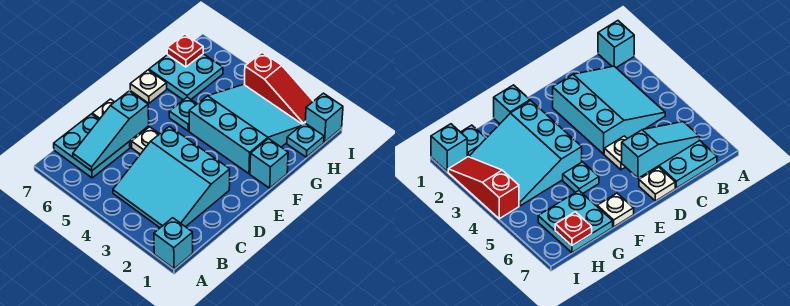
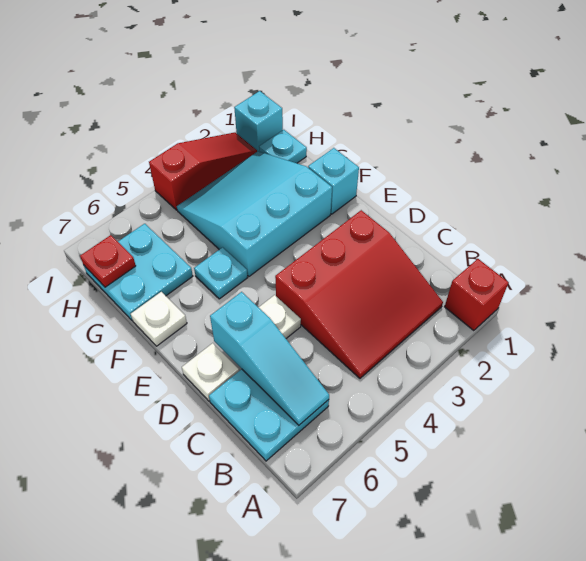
cyan 1x1 brick [154,218,193,269] -> red 1x1 brick [445,259,509,331]
cyan 3x3 slope [113,126,230,228] -> red 3x3 slope [275,210,443,378]

